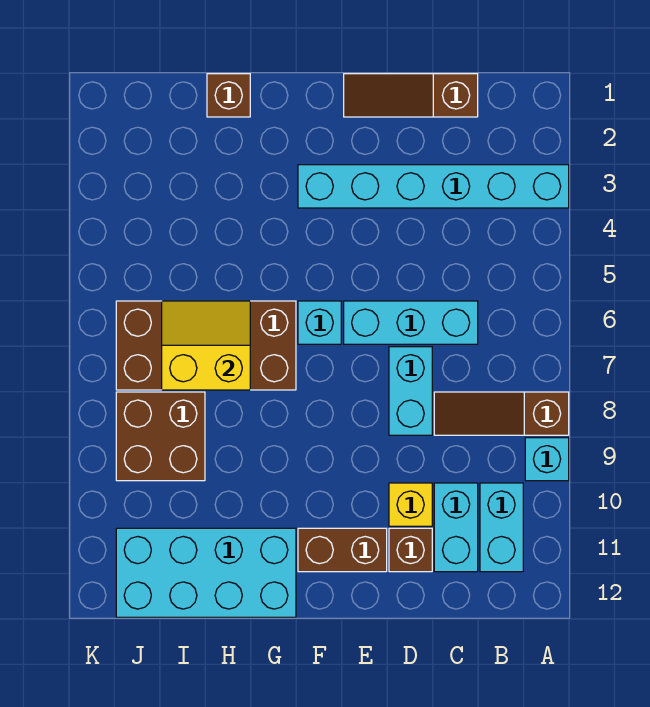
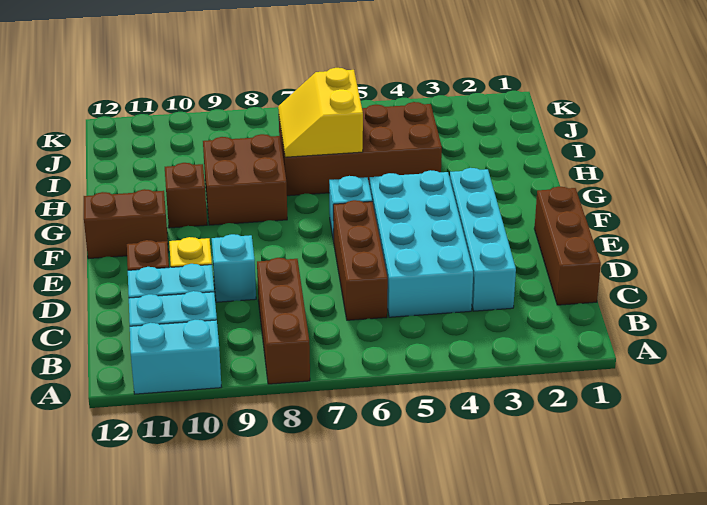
cyan 1x6 brick [298,165,569,208] -> cyan 1x4 brick [450,168,516,311]
brown 1x3 slope [434,392,569,435] -> brown 1x3 brick [257,258,310,384]
cyan 1x1 brick [525,438,569,481] -> cyan 1x1 brick moved to [212,234,256,302]
brown 1x3 slope [344,74,478,117] -> brown 1x3 brick [534,187,601,305]
cyan 1x3 brick [344,301,478,344] -> brown 1x3 brick [333,200,388,320]
cyan 1x2 brick [389,347,432,435] -> cyan 1x2 brick moved to [130,320,221,394]
brown 1x2 brick [298,528,387,572] -> brown 1x2 brick turned to [84,189,168,259]
brown 2x4 brick [116,301,296,390] -> brown 2x4 brick turned to [279,102,442,196]
cyan 2x4 brick [116,528,296,617] -> cyan 2x4 brick moved to [370,170,473,317]
brown 1x1 brick [207,74,250,117] -> brown 1x1 brick moved to [165,163,207,228]
yellow 2x2 slope [162,301,250,390] -> yellow 2x2 slope turned to [278,68,363,157]
brown 2x2 brick [116,392,205,481] -> brown 2x2 brick moved to [203,134,287,225]

